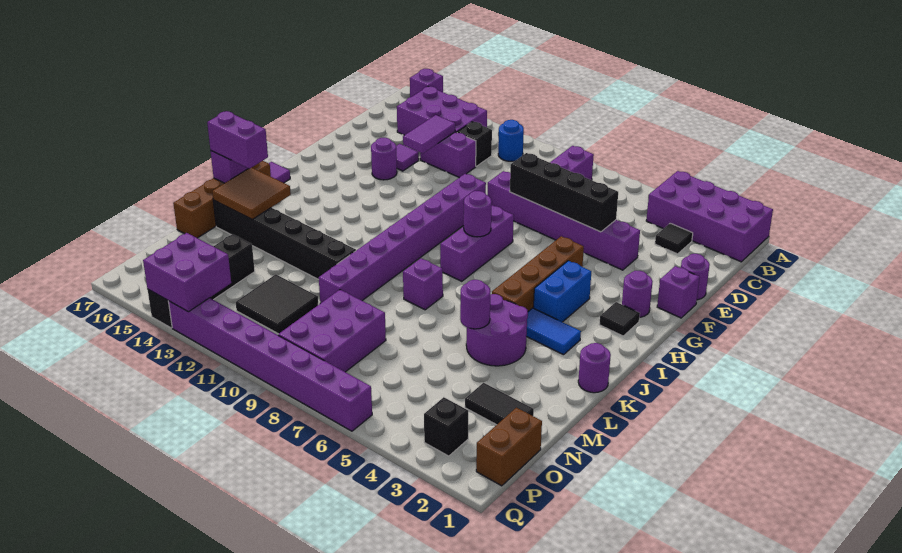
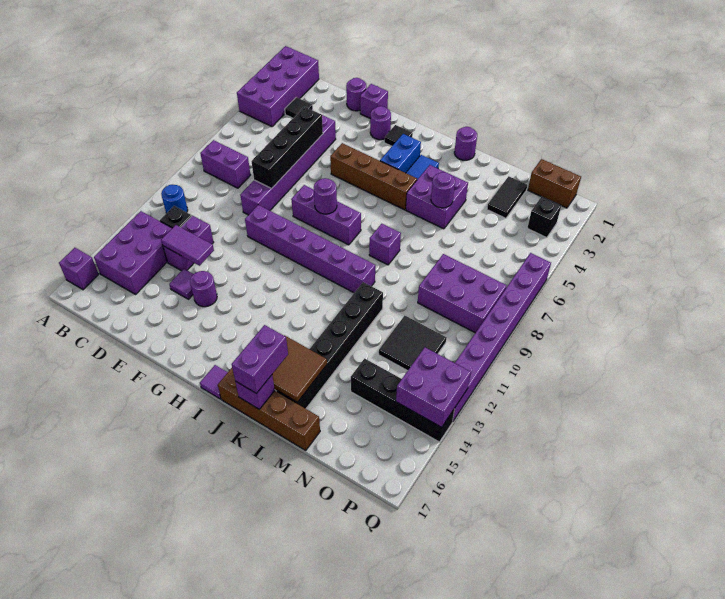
purple 1x8 brick [319,174,486,303] -> purple 1x6 brick [245,205,375,293]
blue 1x2 brick [534,261,591,322] -> blue 1x2 brick turned to [380,134,421,173]
purple 2x2 round brick [466,294,528,366] -> purple 2x2 brick [406,165,468,229]

